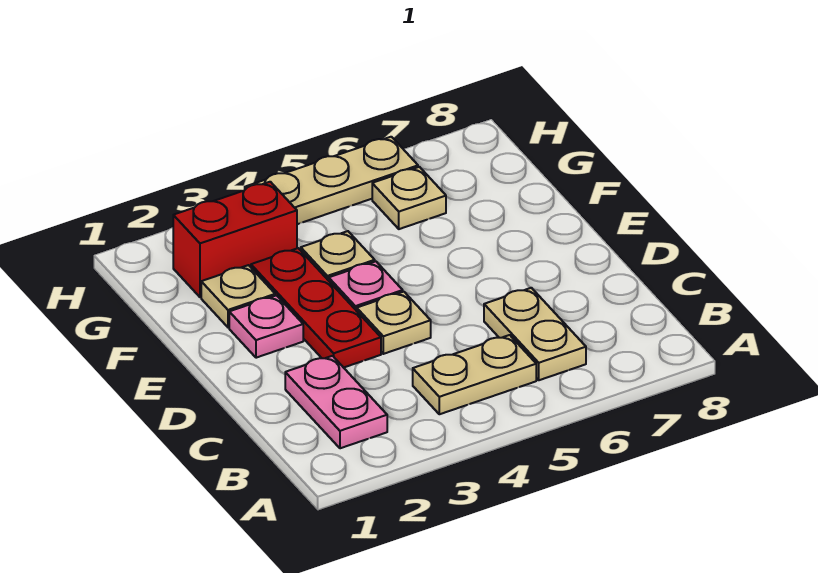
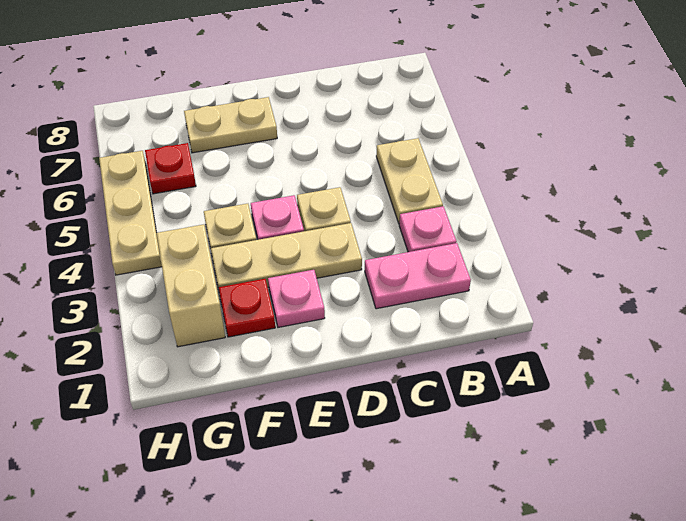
none -> pink 1x1 plate [399,206,457,252]
tan 1x2 plate [484,288,586,380] -> tan 1x2 plate moved to [184,97,277,153]
red 1x3 plate [251,248,381,368] -> tan 1x3 plate [211,223,362,289]
tan 1x1 plate [201,265,275,327] -> red 1x1 plate [218,279,275,337]
red 1x2 brick [173,182,297,297] -> tan 1x2 brick [157,225,225,347]
tan 1x1 plate [372,167,446,229] -> red 1x1 plate [145,143,196,194]

